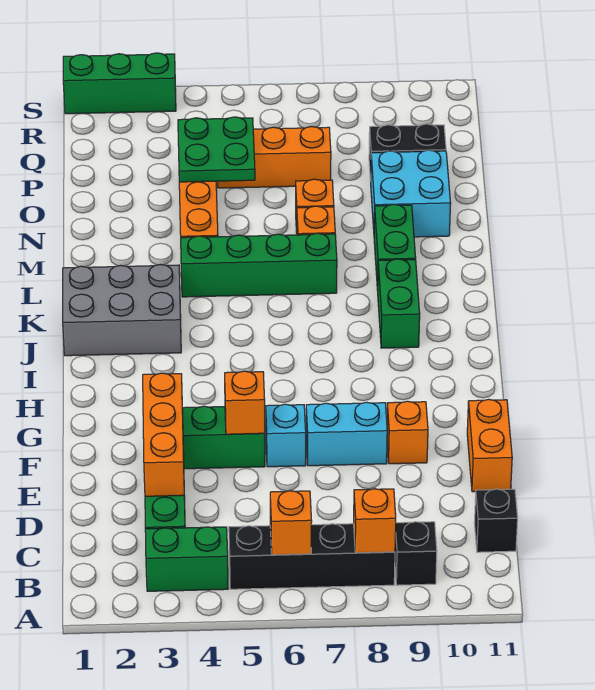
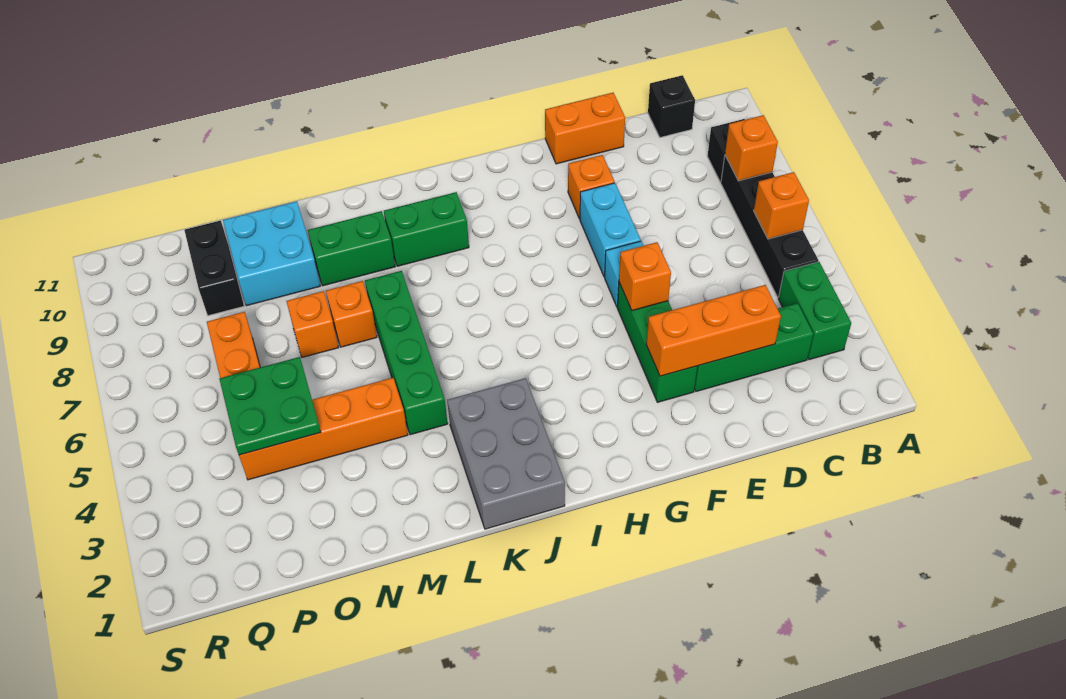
green 1x3 brick [63,53,176,114] -> none

